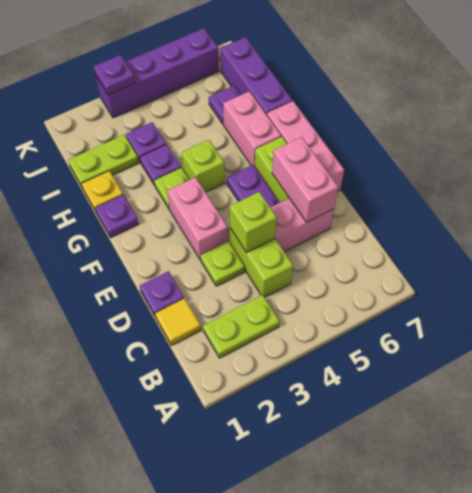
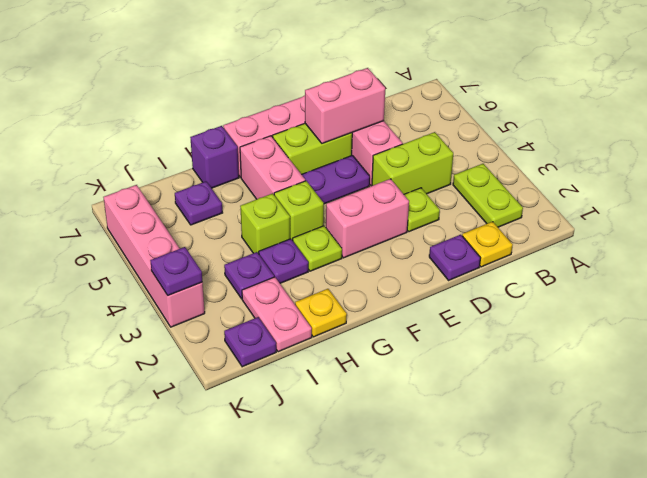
yellow 1x1 tile [155,298,201,345] -> yellow 1x1 plate [462,222,513,267]
lime 1x1 brick [230,192,277,252] -> lime 1x1 brick moved to [240,193,290,254]
purple 1x1 plate [95,195,139,238] -> purple 1x1 plate moved to [224,317,276,367]
pink 1x2 brick [223,91,281,166] -> pink 1x2 brick turned to [240,136,305,199]
purple 1x3 brick [220,37,292,115] -> purple 1x1 brick [190,126,239,188]
lime 1x2 plate [68,135,139,188] -> pink 1x2 plate [242,277,312,352]
purple 1x4 brick [96,28,219,118] -> pink 1x4 brick [103,185,205,327]

